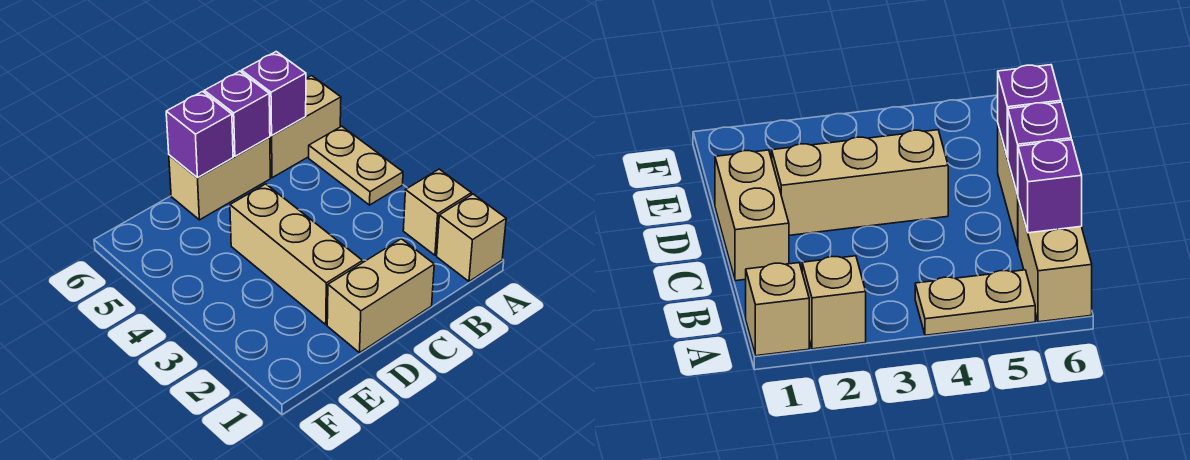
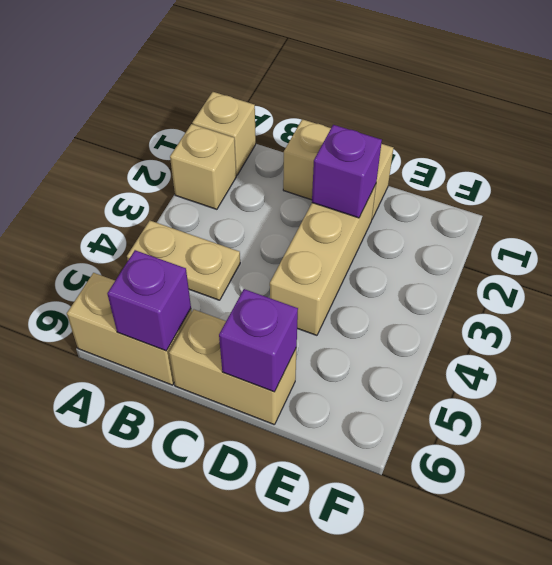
tan 1x2 plate [309,126,403,205] -> tan 1x2 plate turned to [127,221,240,300]
purple 1x1 brick [204,71,270,156] -> purple 1x1 brick moved to [312,125,382,218]

